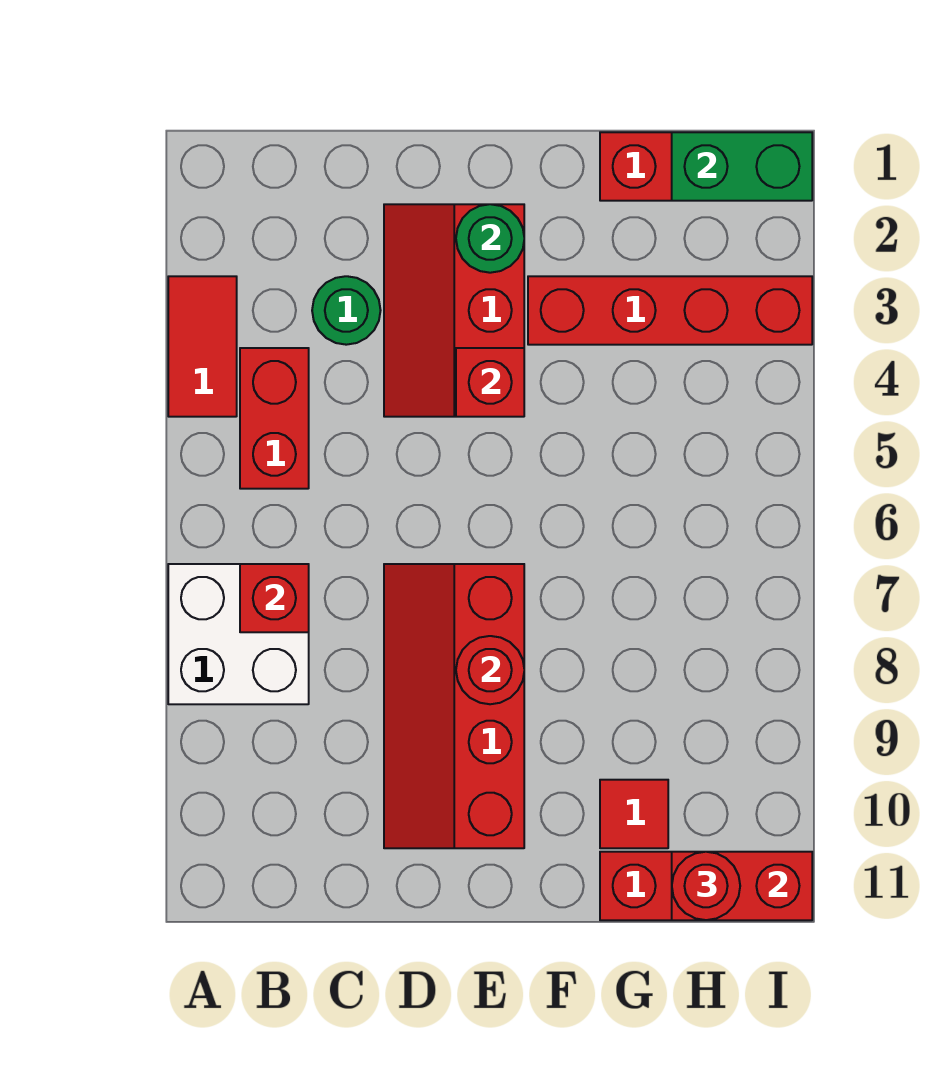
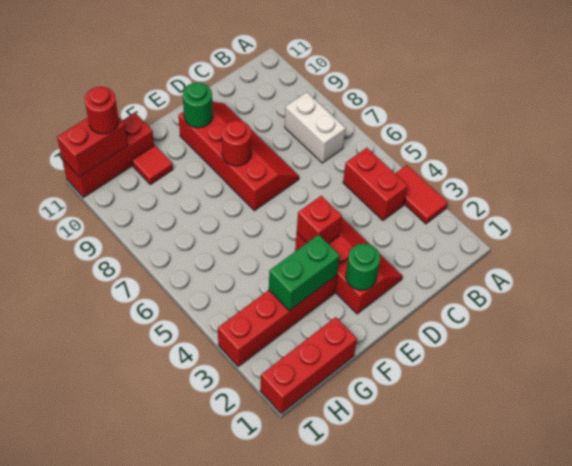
white 2x2 brick [168,564,309,704] -> white 1x2 brick [285,92,345,163]
red 1x1 brick [240,564,309,632] -> none
green 1x1 round brick [312,276,381,345] -> green 1x1 round brick moved to [183,83,213,128]
green 1x2 brick [672,132,812,201] -> green 1x2 brick moved to [269,234,340,311]

